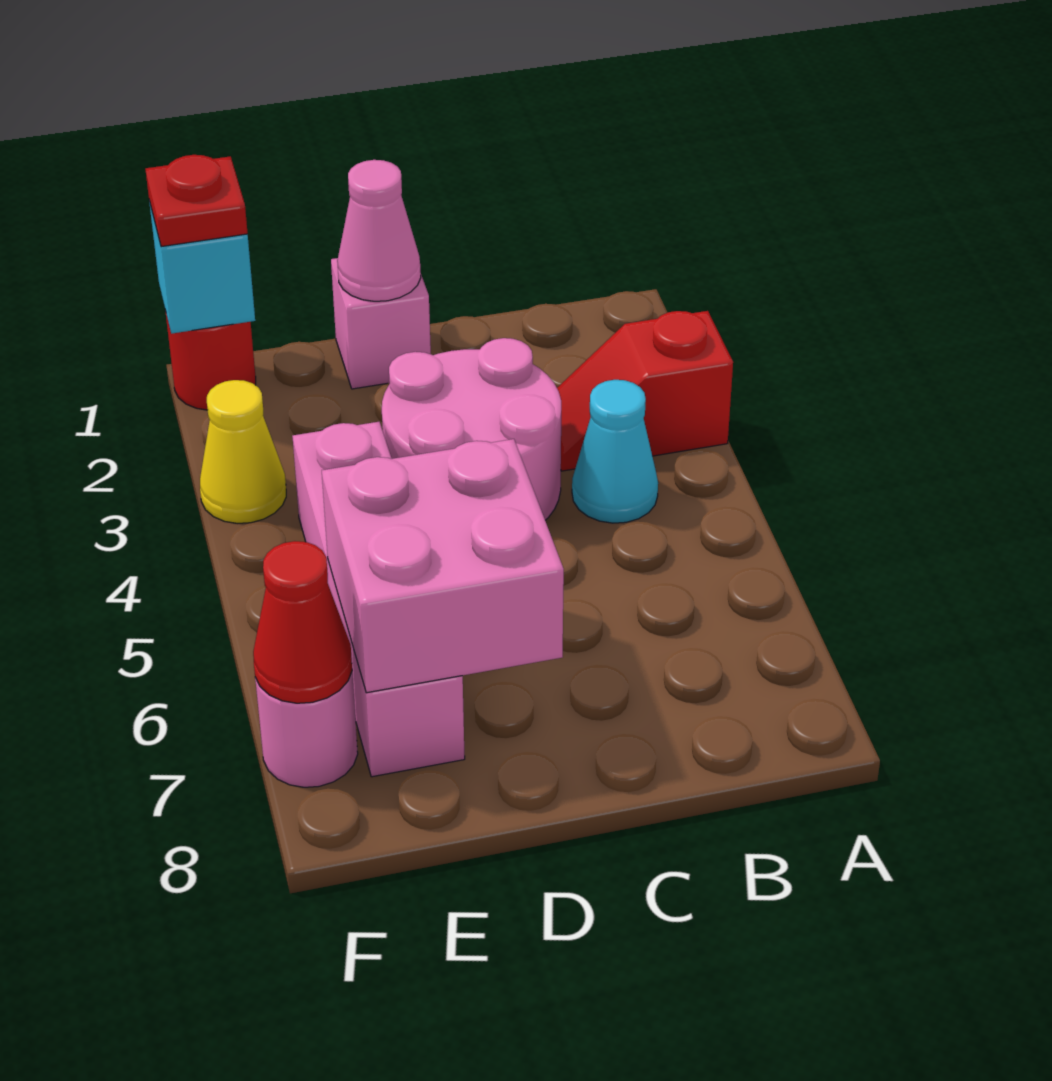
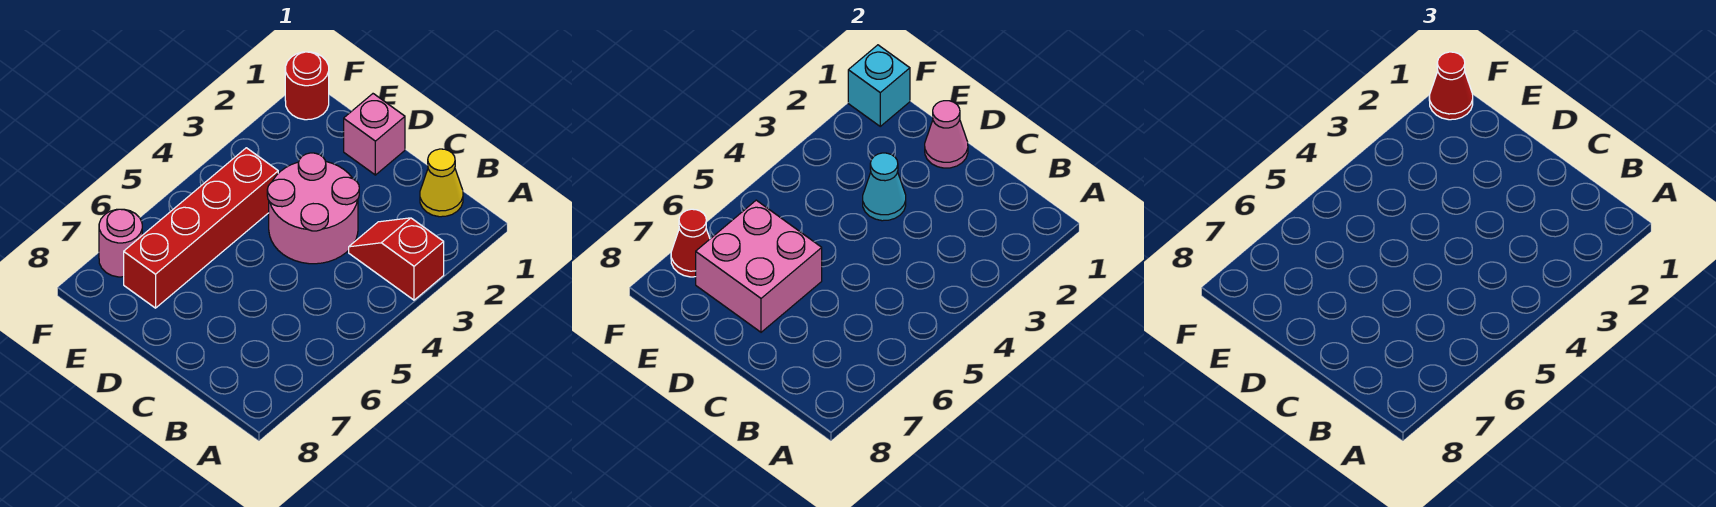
cyan 1x1 cone [572,380,658,523] -> cyan 1x1 cone moved to [863,153,906,221]
pink 1x4 brick [292,422,465,777] -> red 1x4 brick [124,148,278,308]
red 1x1 plate [146,155,248,247] -> red 1x1 cone [1429,52,1473,120]
yellow 1x1 cone [200,380,286,523] -> yellow 1x1 cone moved to [420,149,463,217]

